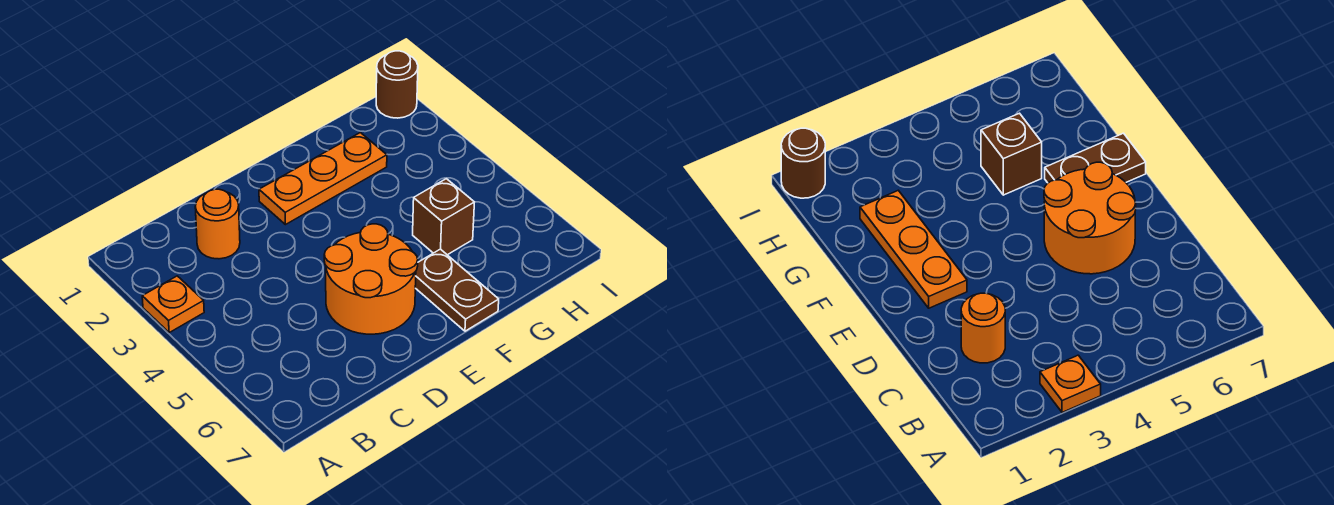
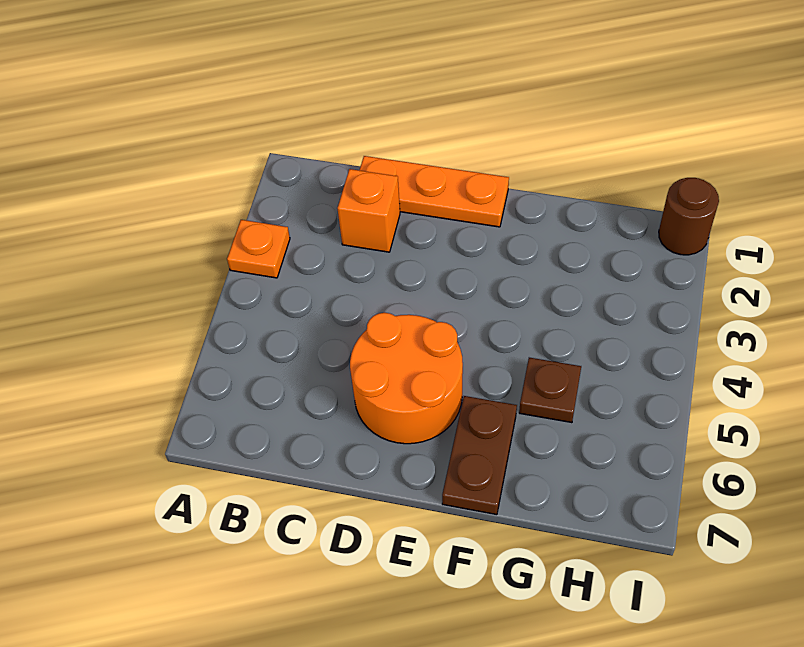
orange 1x1 round brick [195,189,240,259] -> orange 1x1 brick [337,169,400,252]
orange 1x3 plate [259,133,387,225] -> orange 1x3 plate moved to [360,156,509,227]
brown 1x1 brick [413,179,474,255] -> brown 1x1 plate [519,358,581,423]

